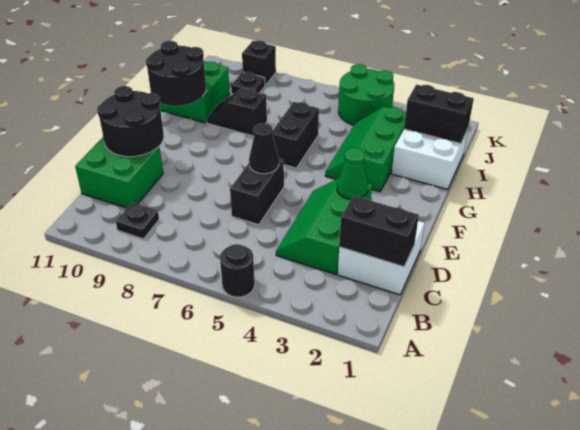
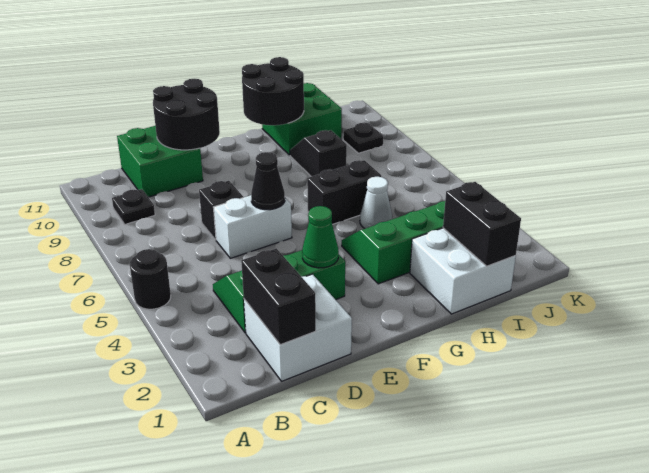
black 1x2 brick [230,158,284,225] -> white 1x2 brick [213,195,292,258]
none -> white 1x1 cone [360,177,392,228]
green 2x2 round brick [338,64,394,125] -> none
black 1x1 brick [242,41,276,85] -> black 1x1 brick moved to [199,181,243,240]

